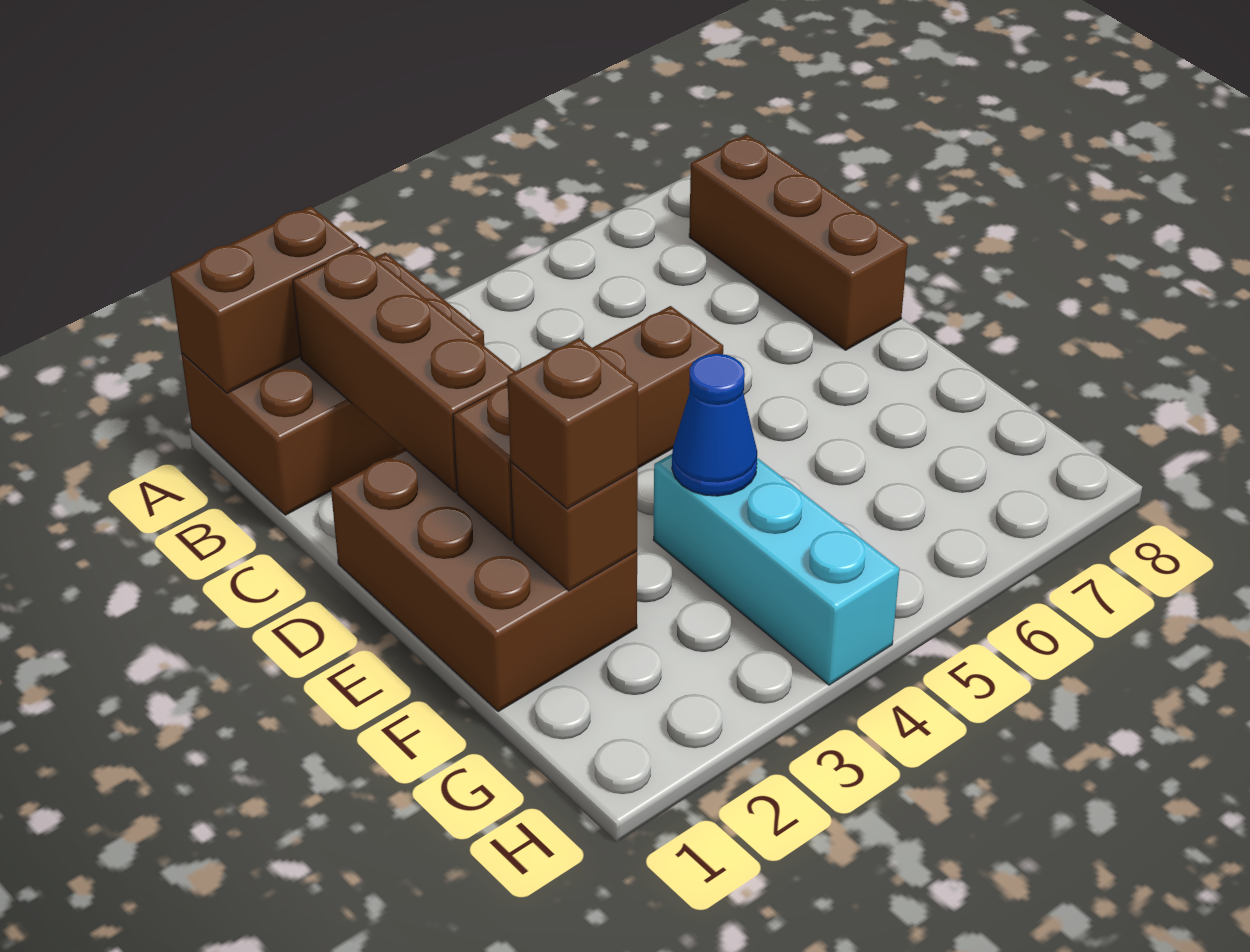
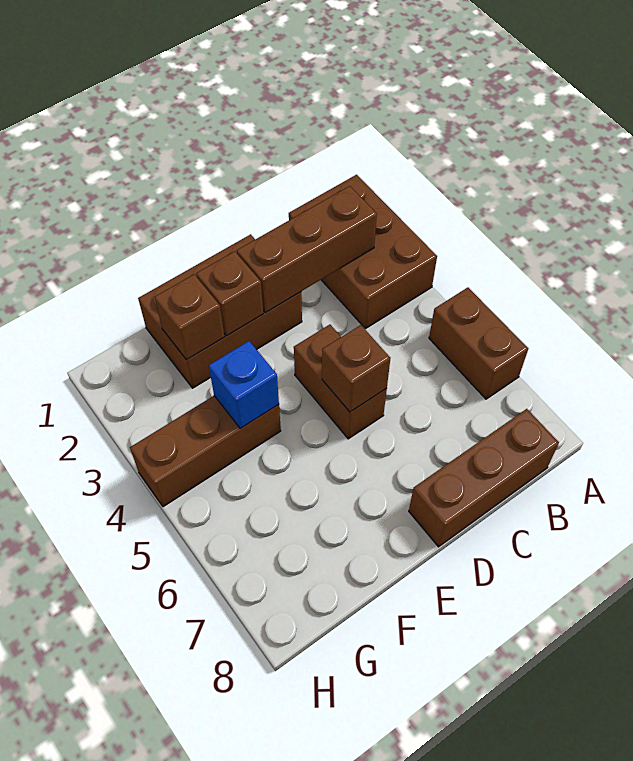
brown 1x2 brick [170,206,359,393] -> brown 1x2 brick moved to [429,288,528,399]
brown 1x1 brick [507,338,638,509] -> brown 1x1 brick moved to [322,325,390,412]
cyan 1x3 brick [653,454,899,685] -> brown 1x3 brick [130,396,281,507]
blue 1x1 cone [672,354,757,496] -> blue 1x1 brick [209,341,279,429]

